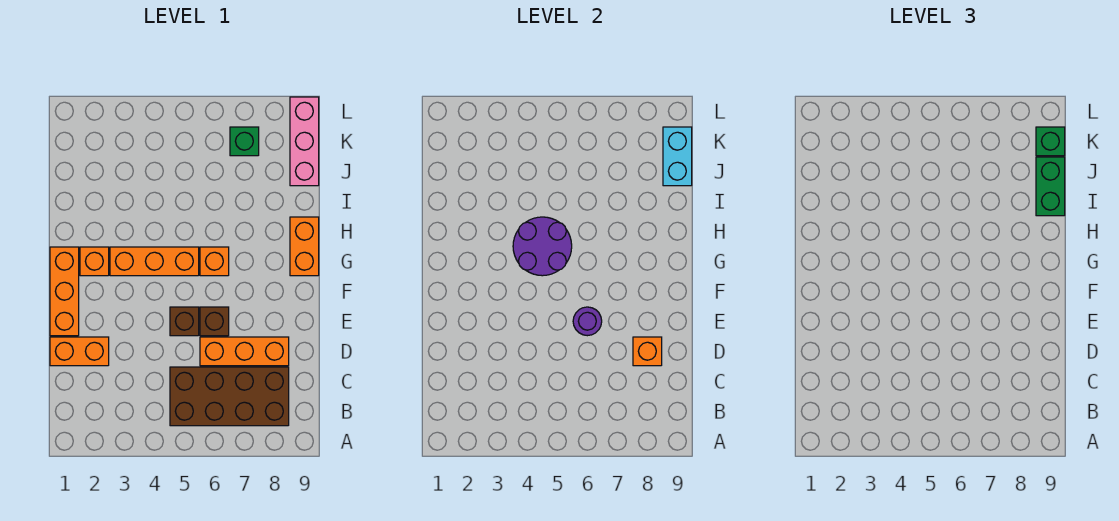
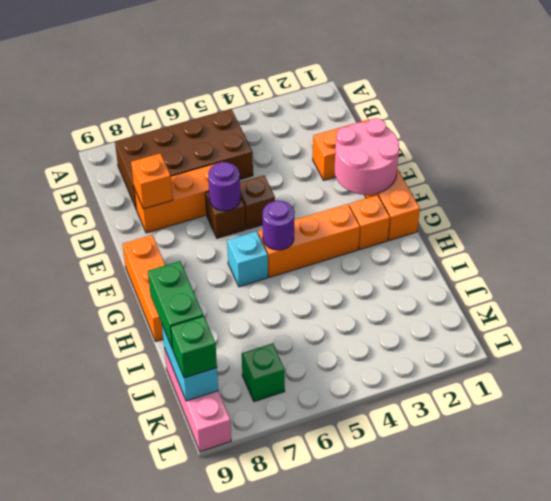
none -> pink 2x2 round brick [335,118,399,195]
purple 2x2 round brick [513,217,572,276] -> purple 1x1 round brick [262,201,295,250]
orange 1x1 brick [200,247,229,276] -> cyan 1x1 brick [227,231,268,287]
orange 1x2 brick [290,217,319,276] -> orange 1x3 brick [123,235,165,341]

